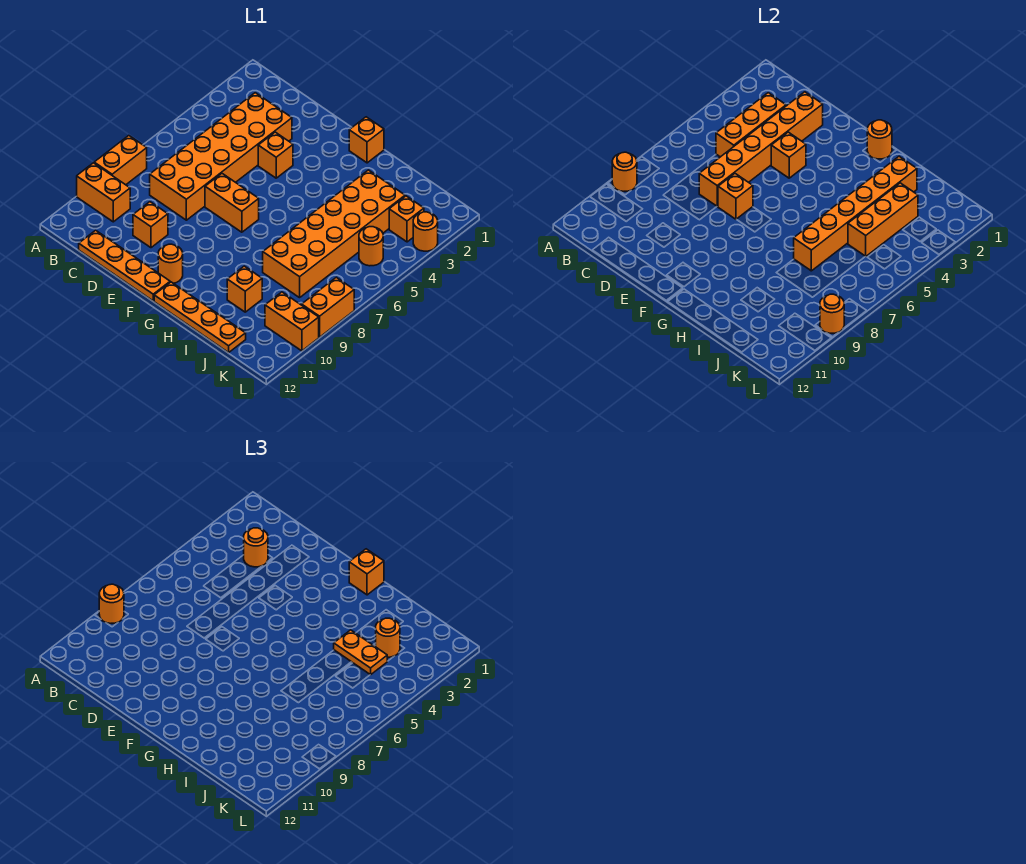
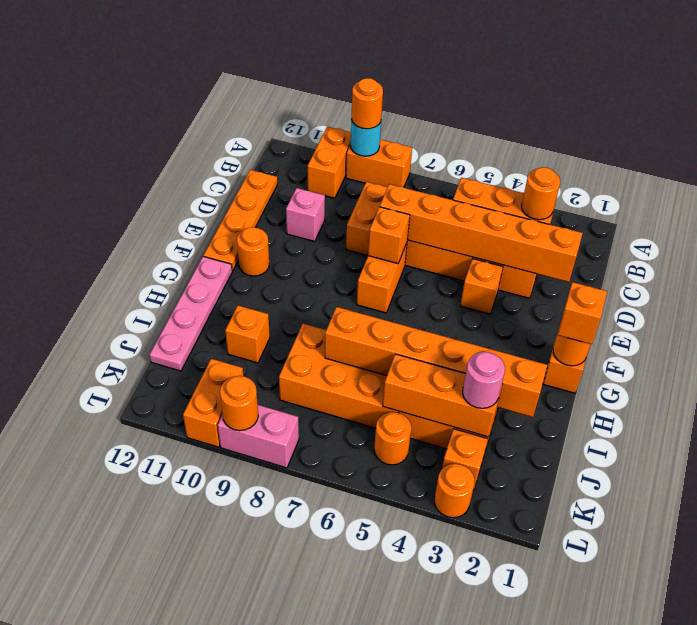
orange 1x1 round brick [612,152,637,191] -> cyan 1x1 round brick [351,119,381,156]
orange 1x1 brick [133,202,168,248] -> pink 1x1 brick [286,188,325,241]
orange 1x1 brick [771,132,806,178] -> none
orange 1x4 plate [154,282,246,352] -> pink 1x4 plate [150,256,232,371]
orange 1x2 plate [334,630,387,675] -> none
orange 1x1 round brick [376,618,400,657] -> pink 1x1 round brick [463,352,505,408]
orange 1x2 brick [302,277,354,337] -> pink 1x2 brick [218,405,299,468]

